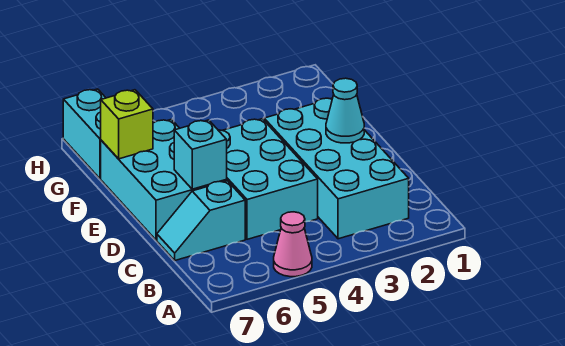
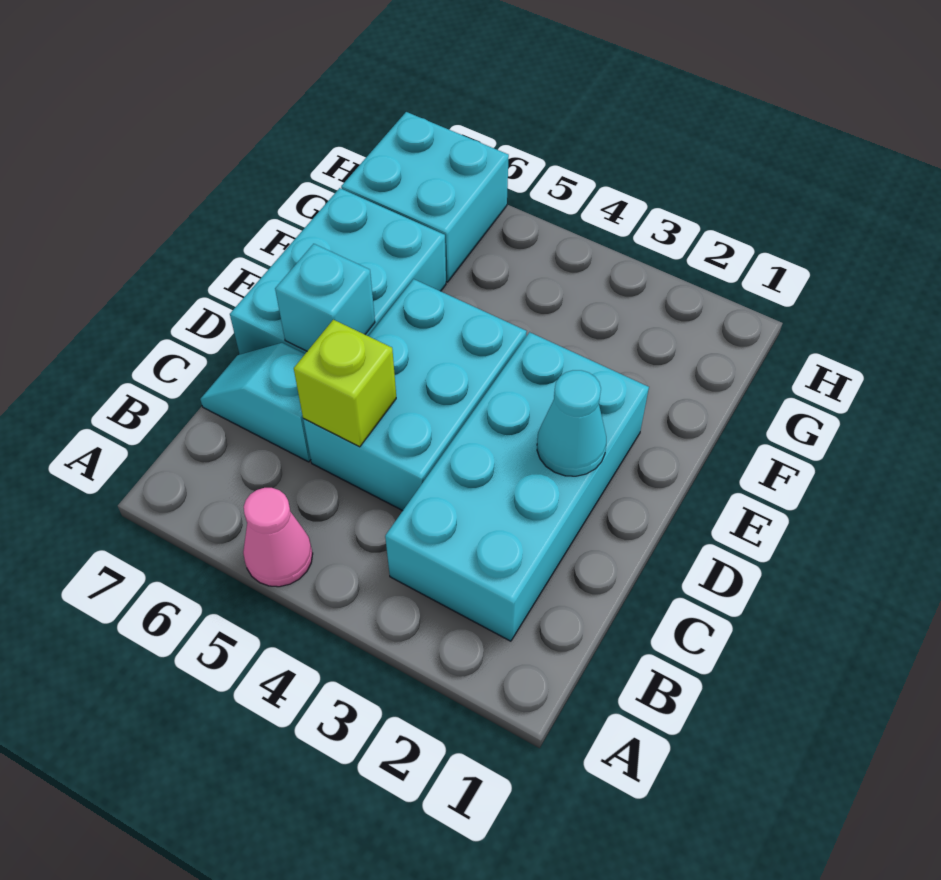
lime 1x1 brick [101,90,153,159] -> lime 1x1 brick moved to [294,320,396,447]
cyan 1x2 brick [63,89,106,179] -> cyan 2x2 brick [341,112,509,282]

